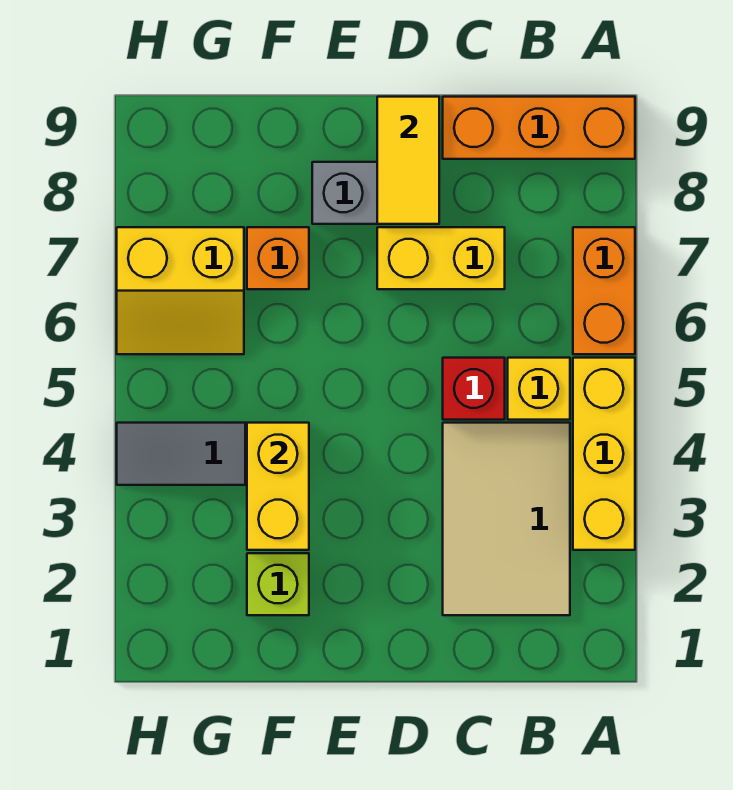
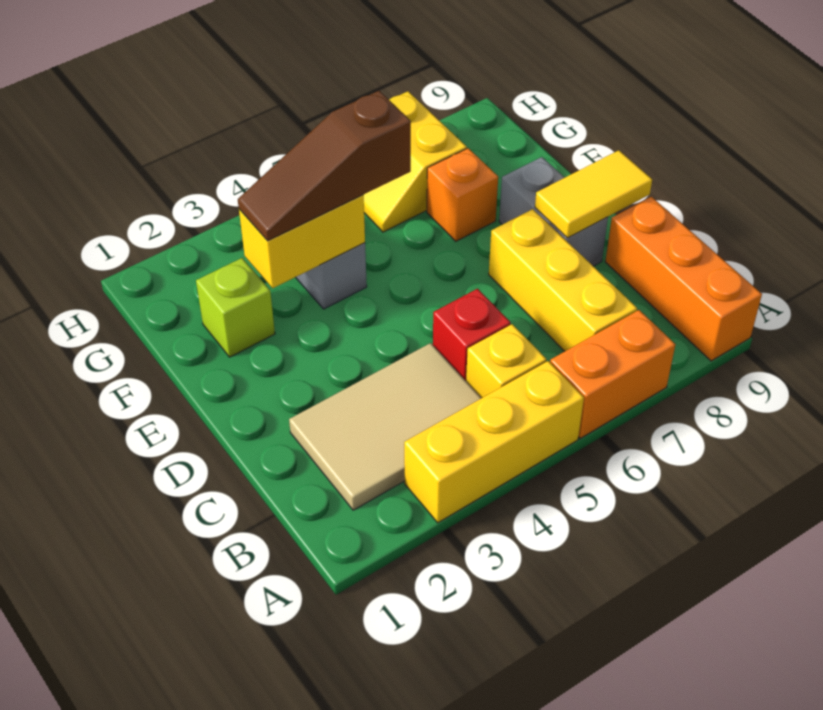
yellow 1x2 brick [377,227,505,289] -> yellow 1x3 brick [489,209,637,351]
none -> brown 1x3 slope [238,91,411,241]

